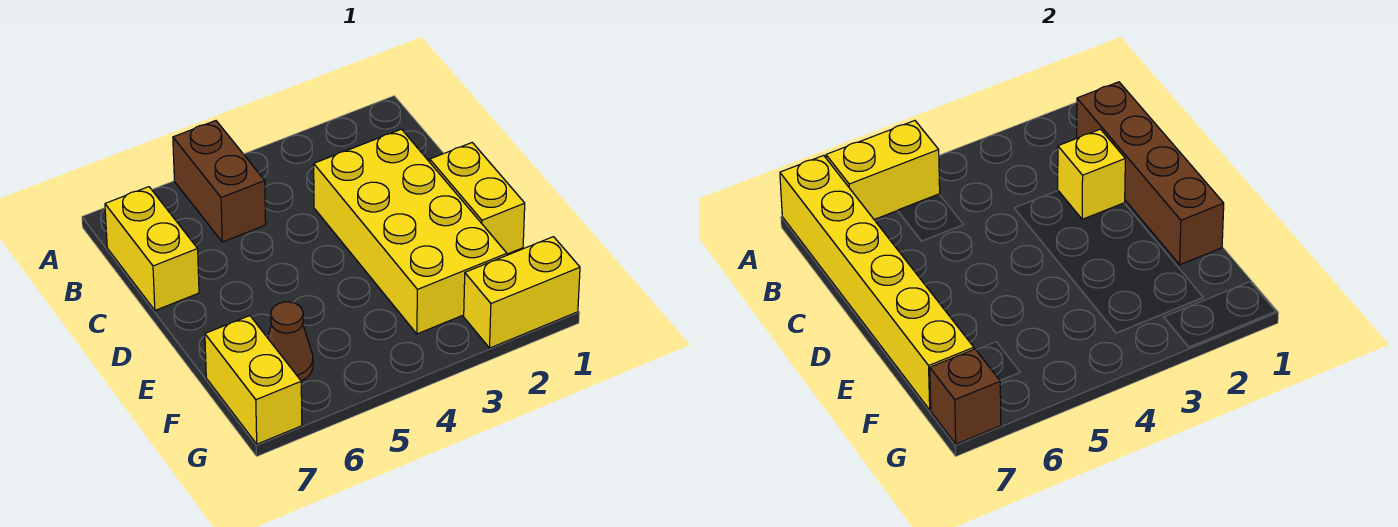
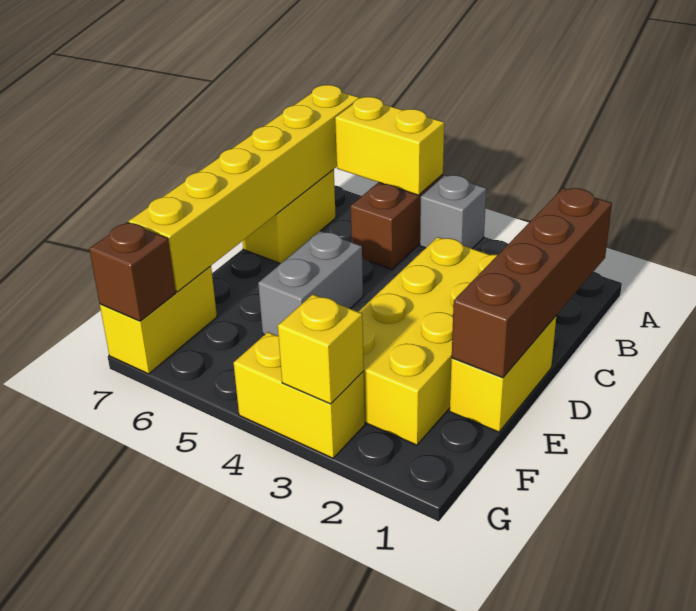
none -> grey 1x1 brick [420,175,486,249]
yellow 1x1 brick [1058,129,1125,219] -> yellow 1x1 brick moved to [278,294,364,404]
none -> grey 1x2 brick [258,231,363,336]
brown 1x1 cone [268,302,313,381] -> none
yellow 1x2 brick [464,237,580,348] -> yellow 1x2 brick moved to [234,332,365,458]

